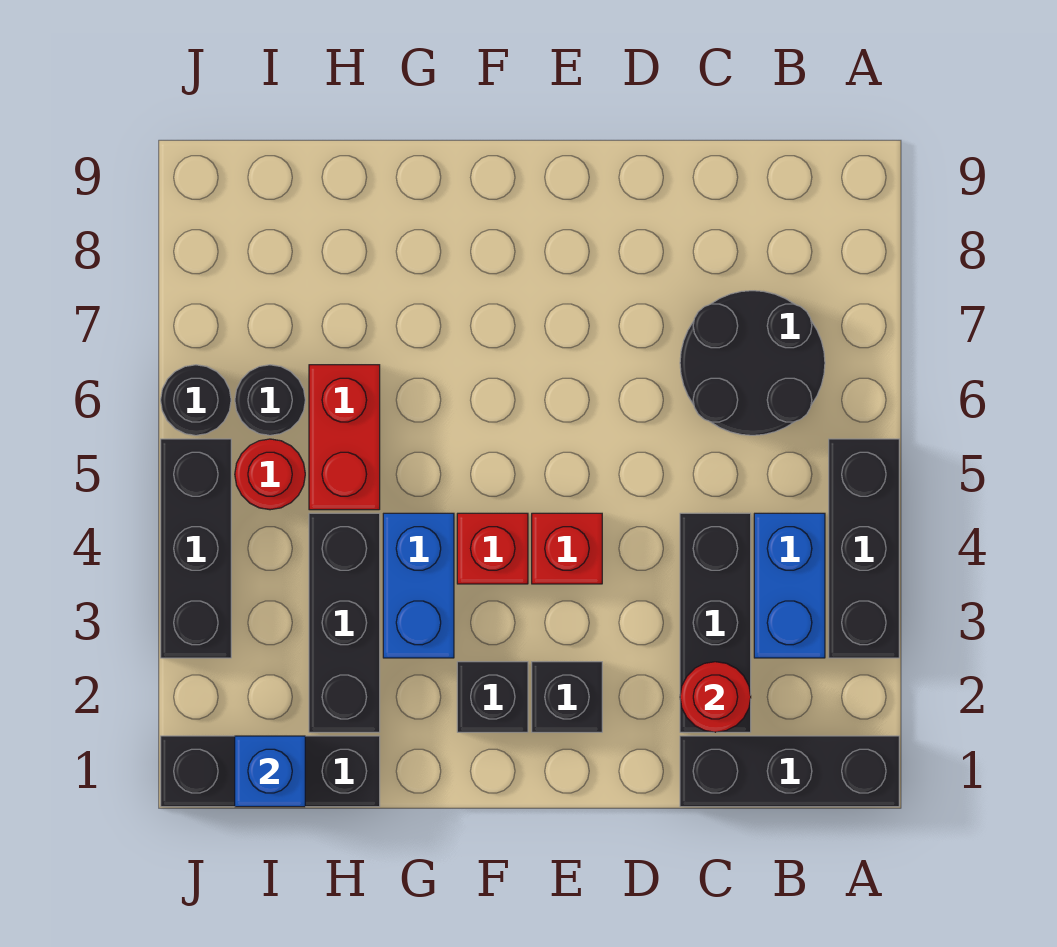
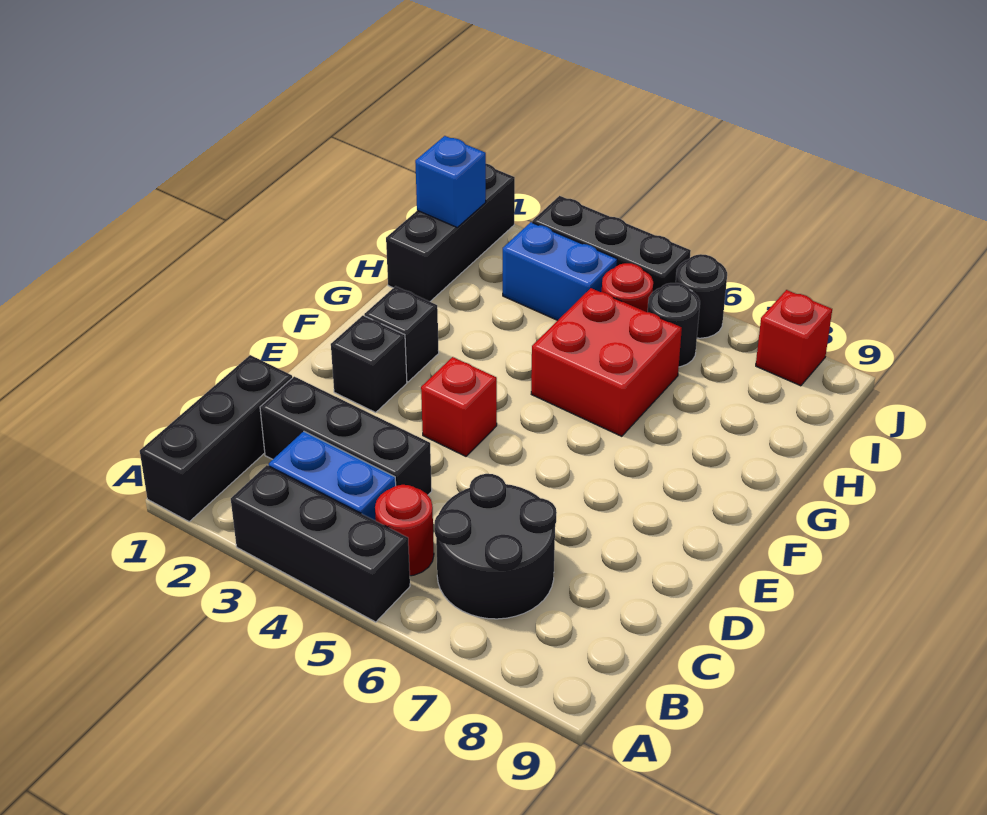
red 1x1 round brick [680,662,751,732] -> red 1x1 round brick moved to [375,485,434,576]
red 1x1 brick [457,513,528,584] -> red 1x1 brick moved to [756,290,832,386]
blue 1x2 brick [383,513,454,658] -> blue 1x2 brick moved to [503,222,617,320]
black 1x3 brick [309,513,380,732] -> none
red 1x2 brick [309,365,380,510] -> red 2x2 brick [531,288,682,436]

